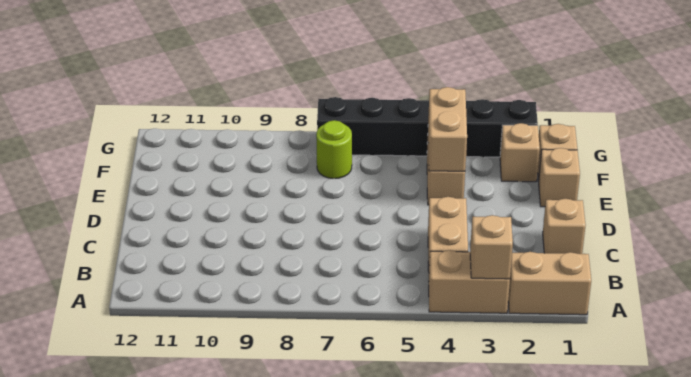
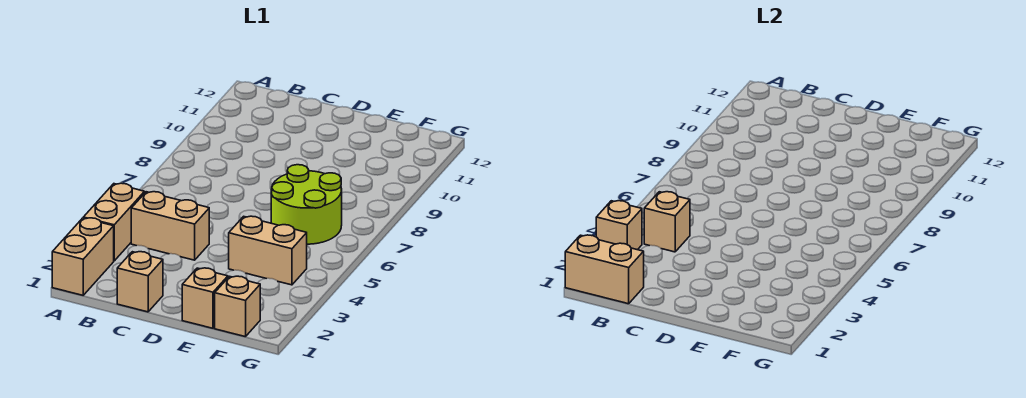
tan 1x2 brick [428,87,467,171] -> tan 1x2 brick moved to [565,235,644,304]
tan 1x1 brick [500,123,540,182] -> tan 1x1 brick moved to [644,192,690,252]
lime 1x1 round brick [316,120,352,179] -> lime 2x2 round brick [271,165,342,244]
black 1x6 brick [317,97,538,157] -> none

